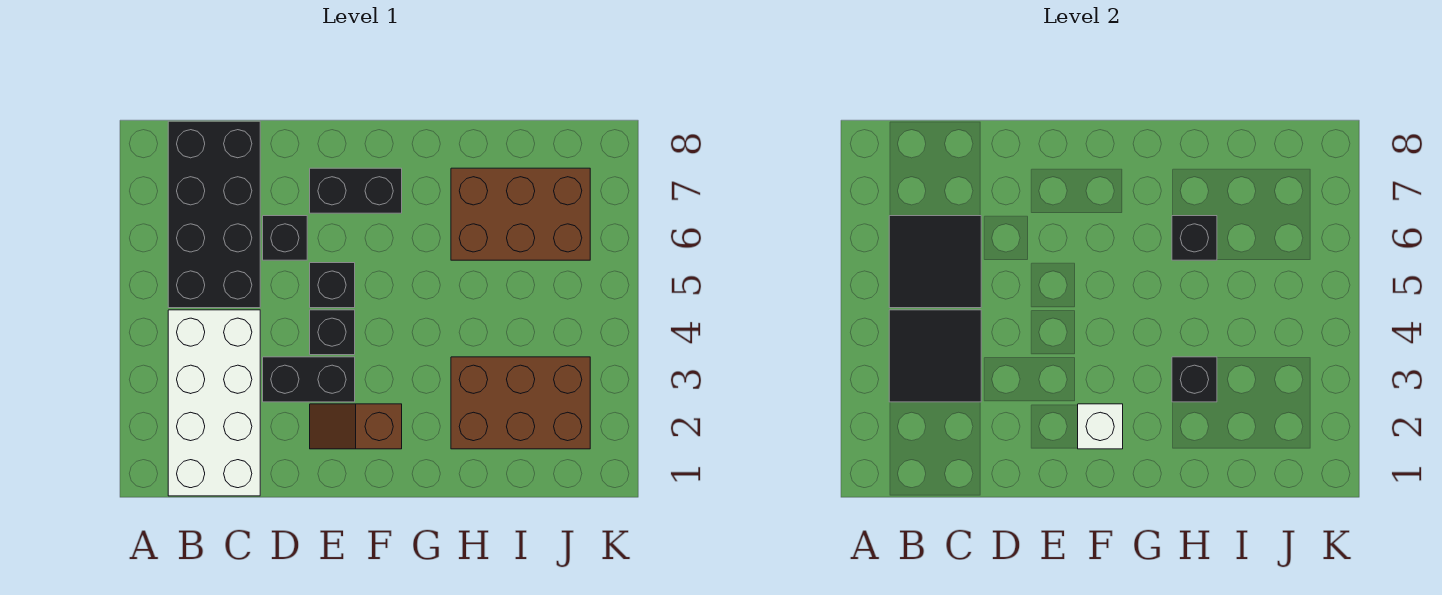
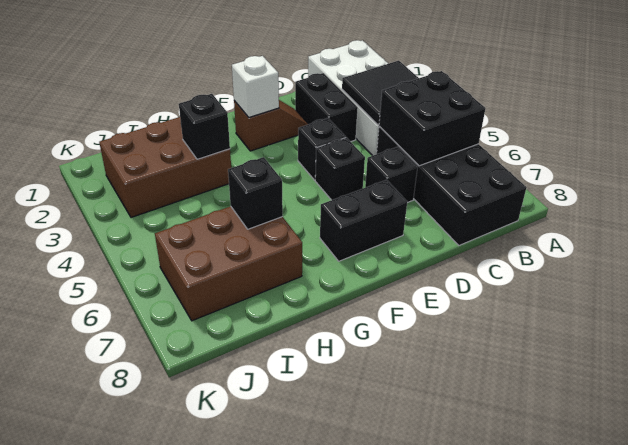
black 2x2 tile [889,216,981,308] -> black 2x2 brick [379,71,486,166]
black 1x2 brick [263,357,355,402] -> black 1x2 brick turned to [295,73,358,142]

